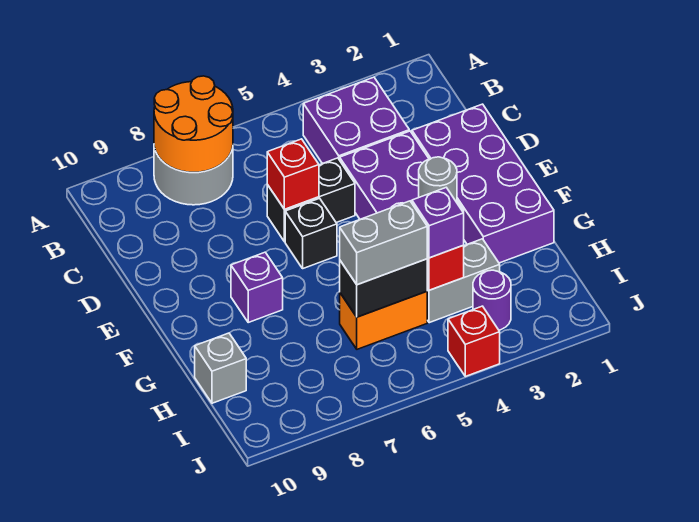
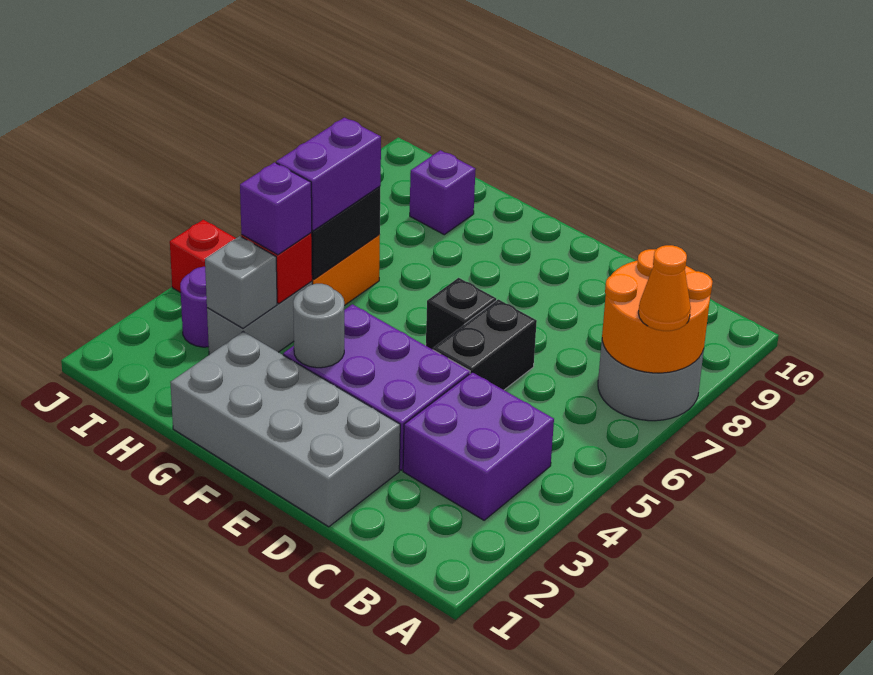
none -> orange 1x1 cone [638,245,691,331]
purple 2x4 brick [412,104,554,263] -> grey 2x4 brick [170,332,400,527]
red 1x1 brick [267,139,319,209] -> none
purple 1x1 brick [231,252,283,322] -> purple 1x1 brick moved to [410,150,475,235]
grey 1x2 brick [340,201,427,285] -> purple 1x2 brick [276,118,381,231]
grey 1x1 brick [195,333,246,403] -> grey 1x1 brick moved to [205,236,277,328]

